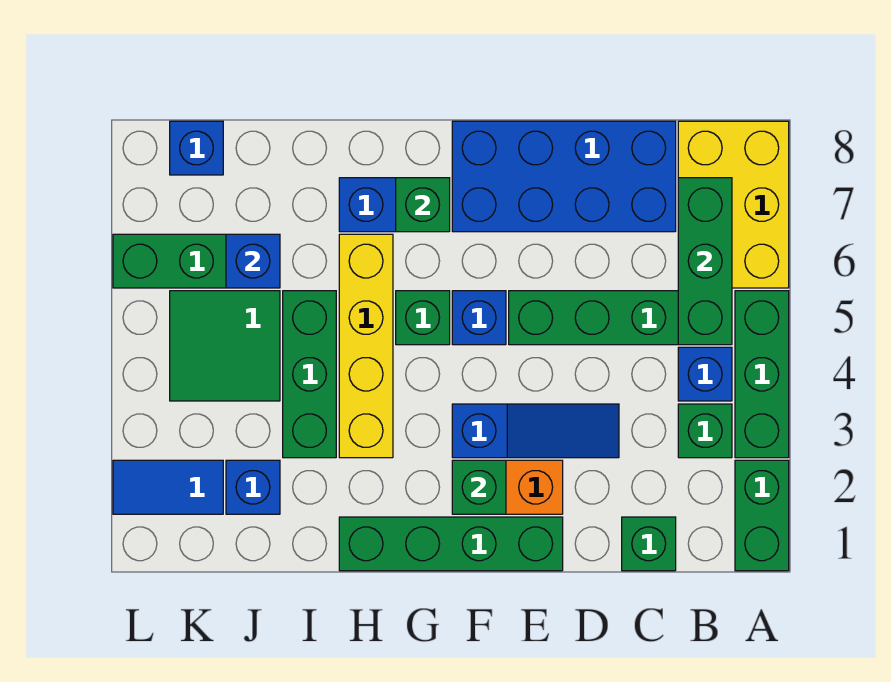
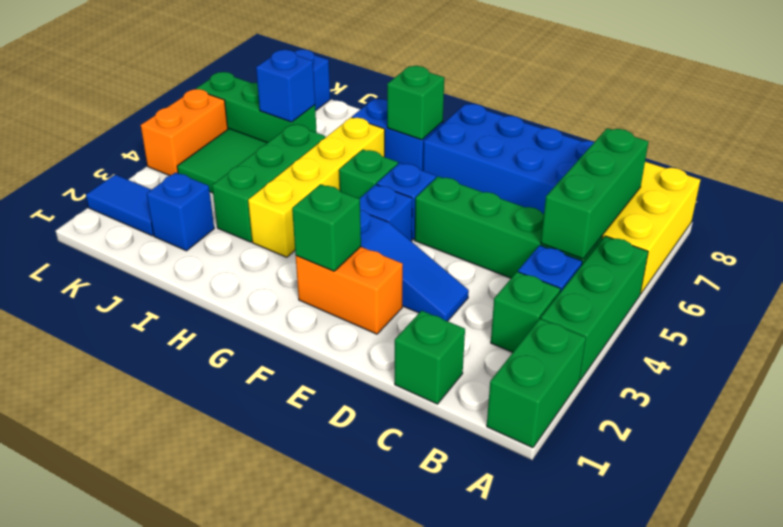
green 1x4 brick [339,517,563,571] -> none
none -> blue 1x1 brick [360,184,412,242]
none -> orange 1x2 brick [141,89,228,176]

